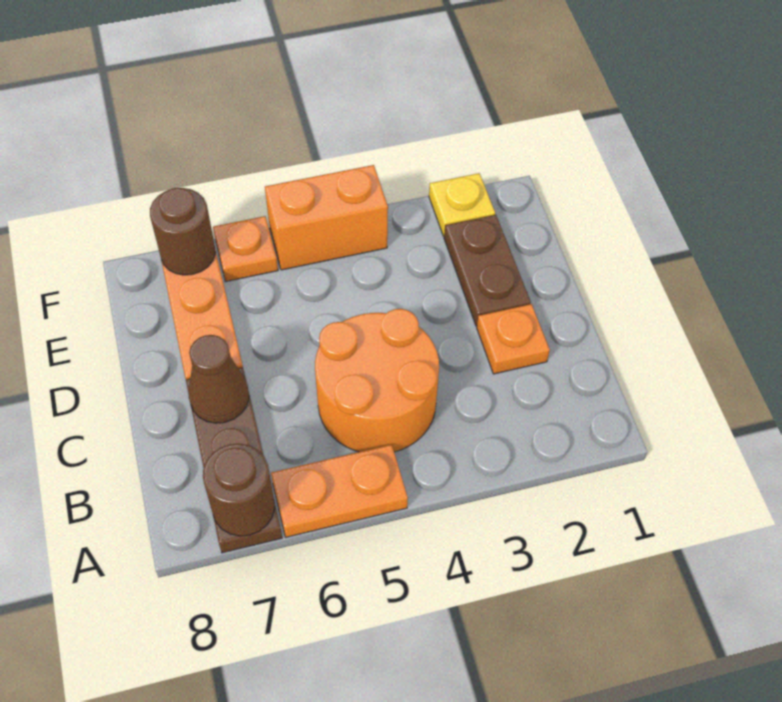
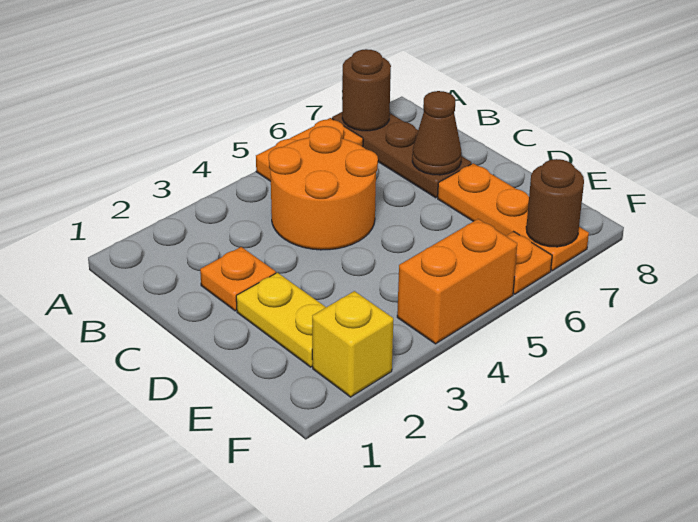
brown 1x2 plate [444,215,531,326] -> yellow 1x2 plate [236,273,326,367]
yellow 1x1 plate [429,173,495,236] -> yellow 1x1 brick [312,291,393,397]

